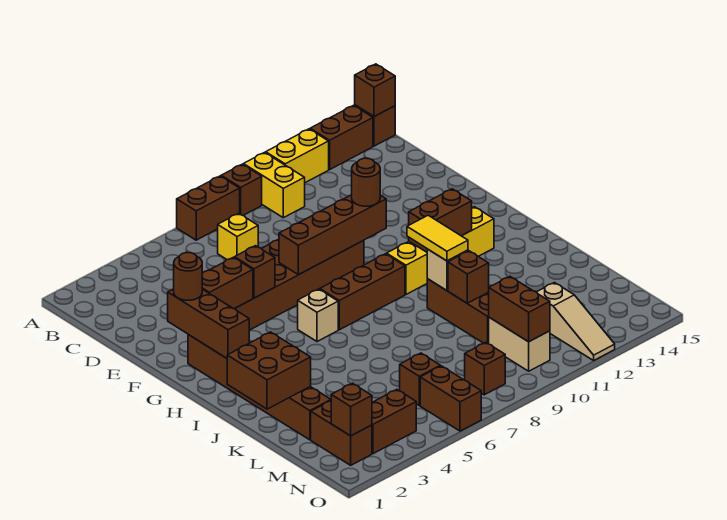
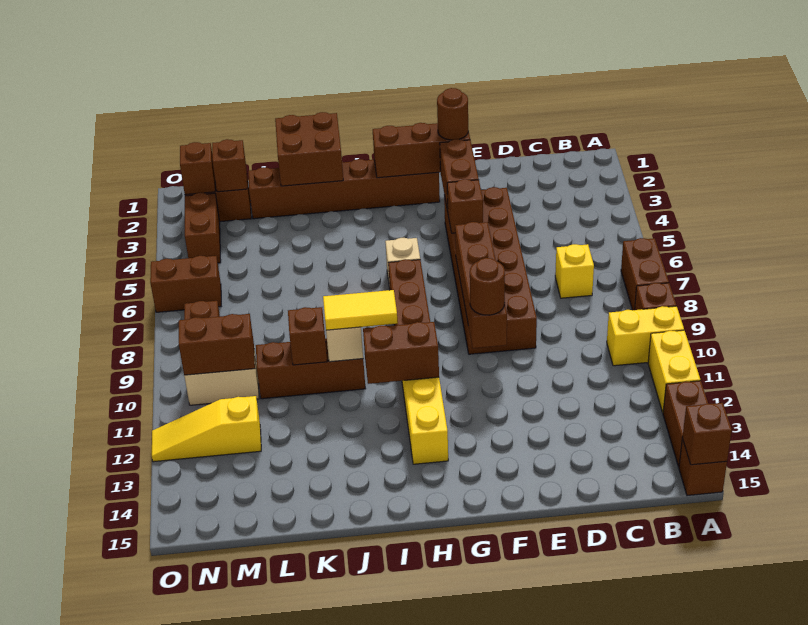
brown 1x2 brick [409,189,472,252] -> brown 1x2 brick turned to [363,322,439,384]
brown 1x1 brick [400,353,440,405] -> brown 1x1 brick moved to [212,139,247,192]
tan 1x3 slope [537,283,615,360] -> yellow 1x3 slope [152,396,261,462]

